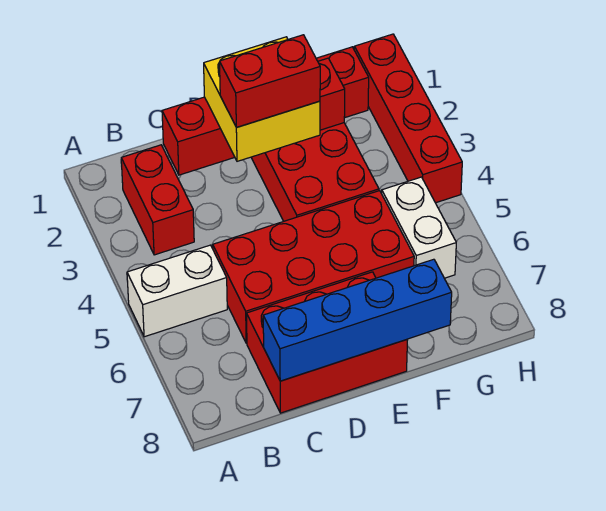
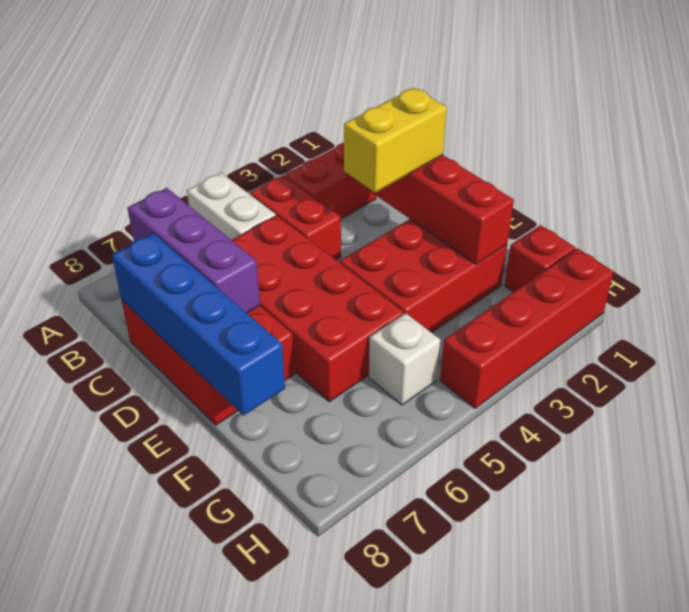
none -> purple 1x3 brick [127,188,260,313]
yellow 2x2 brick [204,37,320,161] -> yellow 1x2 brick [344,88,447,193]
red 1x2 brick [220,35,320,127] -> red 1x2 brick moved to [250,175,341,260]
white 1x2 brick [382,177,456,278] -> white 1x1 brick [369,313,440,405]

